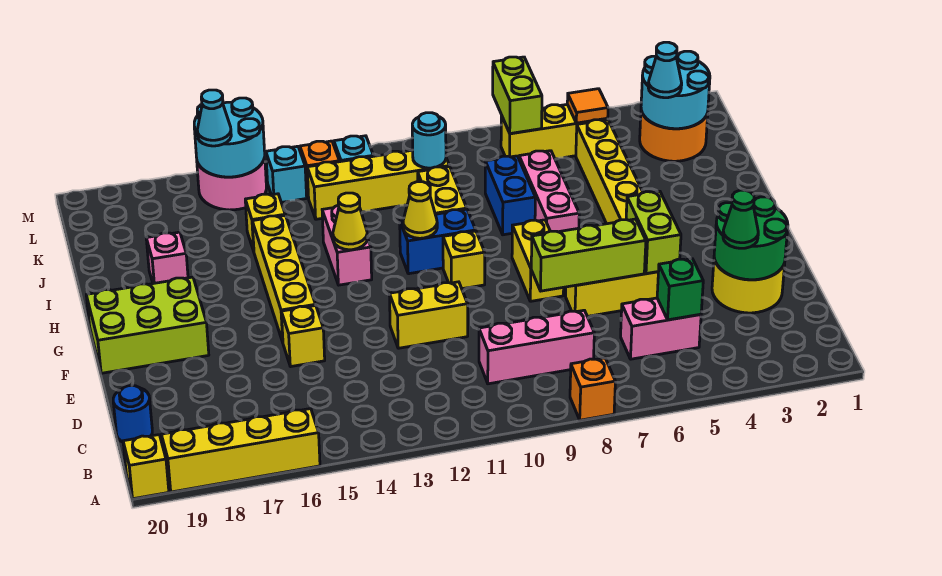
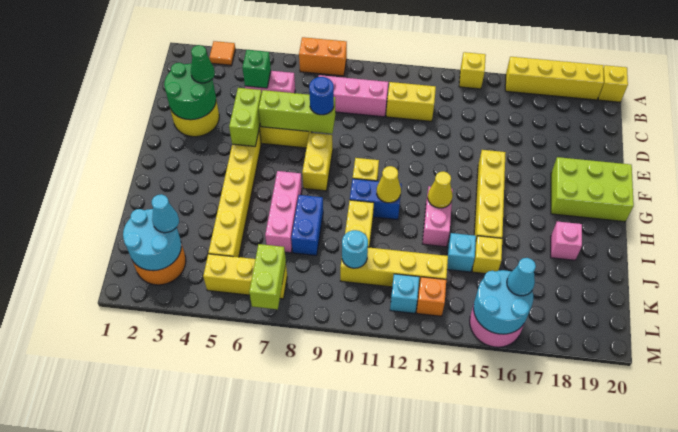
orange 1x1 brick [570,358,615,420] -> orange 1x2 brick [299,37,347,76]
blue 1x1 round brick [113,386,152,442] -> blue 1x1 round brick moved to [309,77,334,115]
yellow 1x2 brick [389,282,468,348] -> yellow 1x2 brick moved to [386,82,436,121]
yellow 1x1 brick [281,306,325,367] -> yellow 1x1 brick moved to [459,52,486,89]
orange 1x1 tile [567,89,608,123] -> orange 1x1 tile moved to [210,41,235,65]
cyan 1x1 brick [266,146,307,203] -> cyan 1x1 brick moved to [447,233,476,272]

